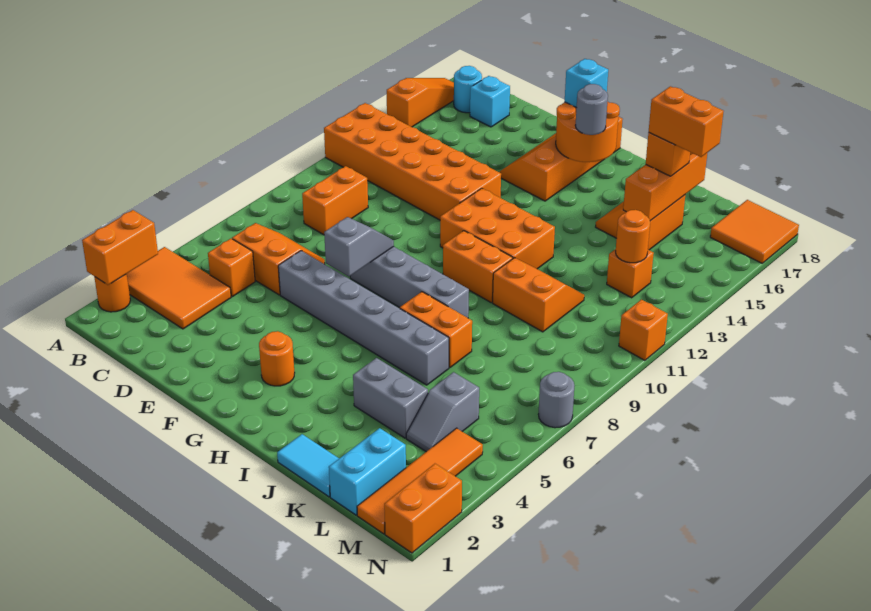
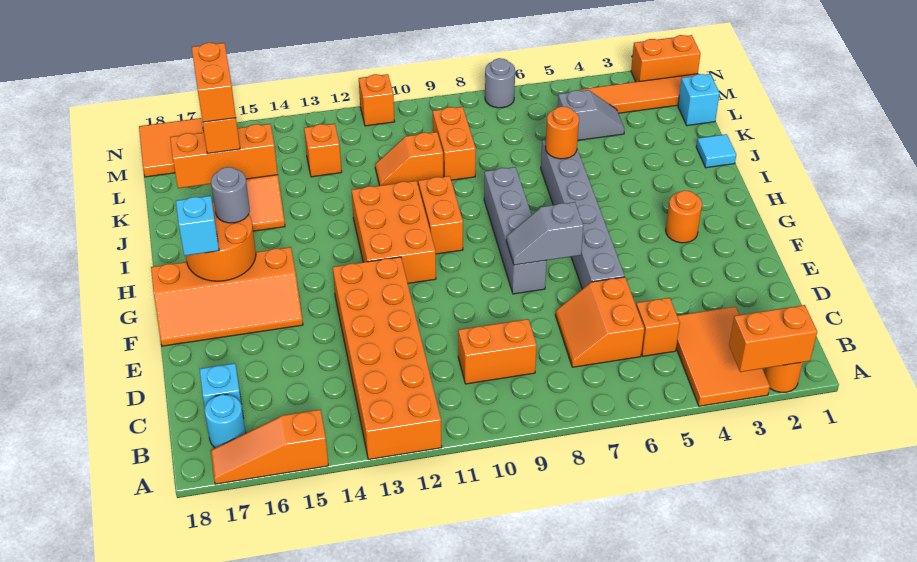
orange 1x2 brick [400,292,472,367] -> orange 1x2 brick moved to [433,107,476,180]
cyan 1x2 tile [277,434,339,497] -> cyan 1x1 tile [696,134,736,168]
grey 1x2 brick [353,358,428,438] -> none
orange 2x2 slope [493,258,584,332] -> orange 1x2 slope [375,132,443,186]
cyan 1x2 brick [329,428,406,515] -> cyan 1x1 brick [678,74,720,126]
orange 1x1 round brick [616,210,650,263] -> orange 1x1 round brick moved to [545,106,579,159]

